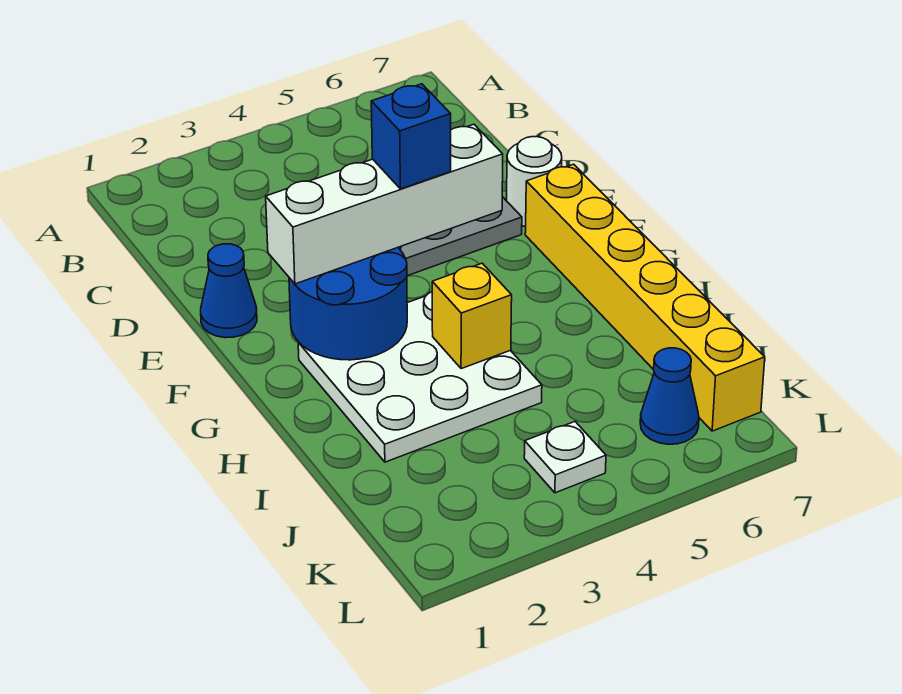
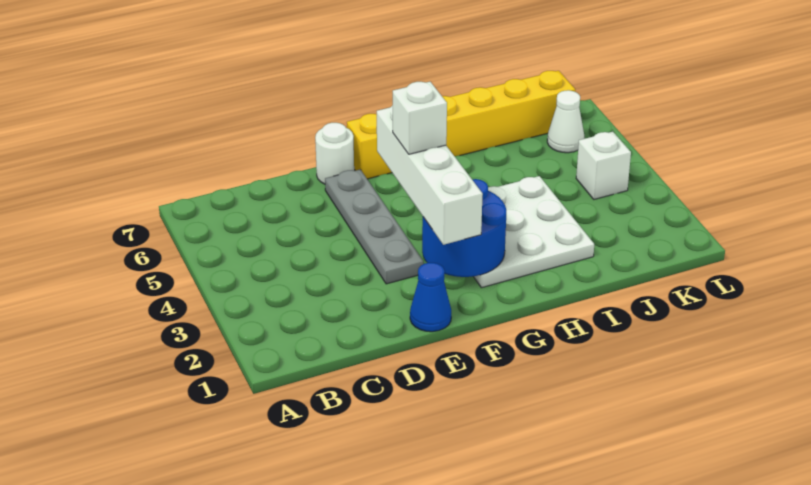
blue 1x1 brick [371,84,451,189] -> white 1x1 brick [393,82,447,154]
yellow 1x1 brick [432,263,512,369] -> none
white 1x1 plate [524,422,606,493] -> white 1x1 brick [576,132,631,199]
blue 1x1 cone [640,348,699,444] -> white 1x1 cone [547,90,584,153]

